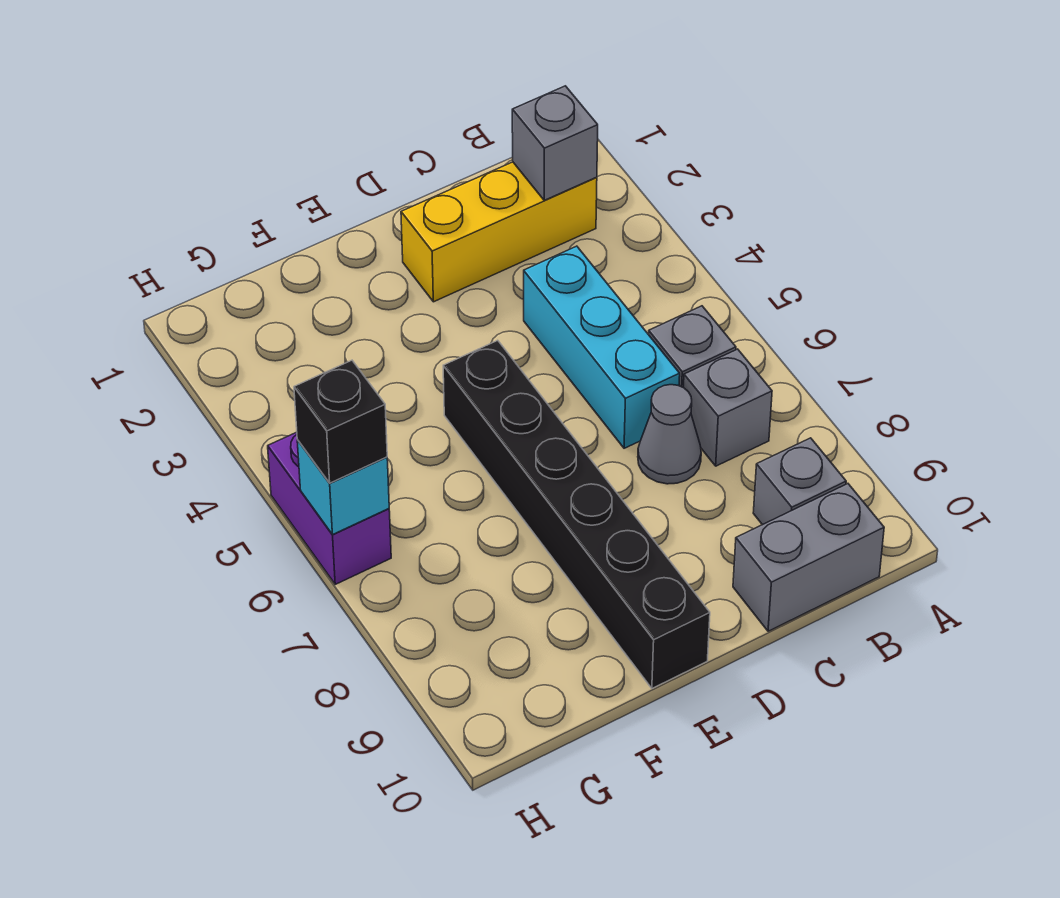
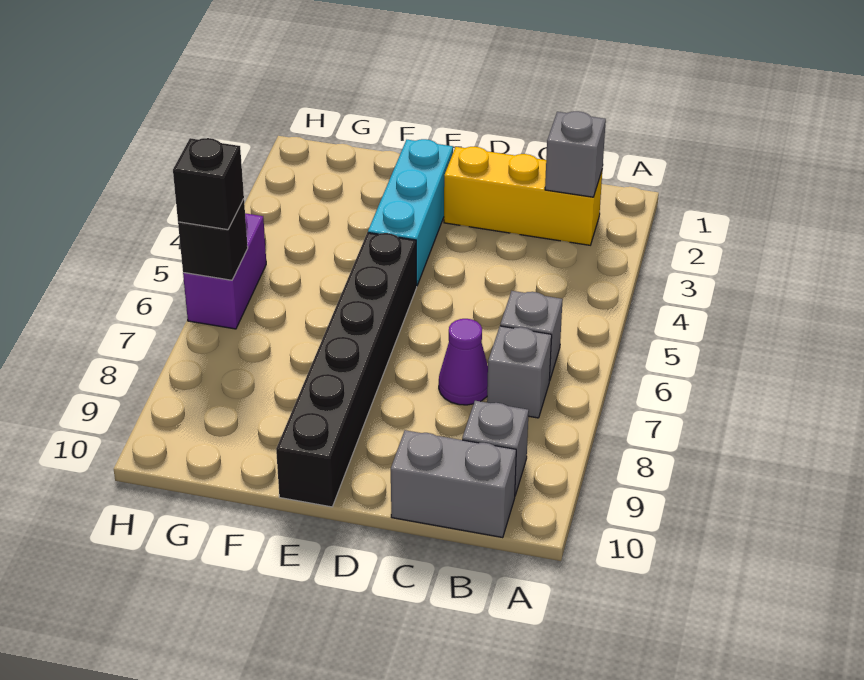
cyan 1x3 brick [524,246,680,448] -> cyan 1x3 brick moved to [368,139,453,285]
grey 1x1 cone [638,385,701,484] -> purple 1x1 cone [439,319,488,405]
cyan 1x1 brick [297,440,389,535] -> black 1x1 brick [178,199,248,280]

